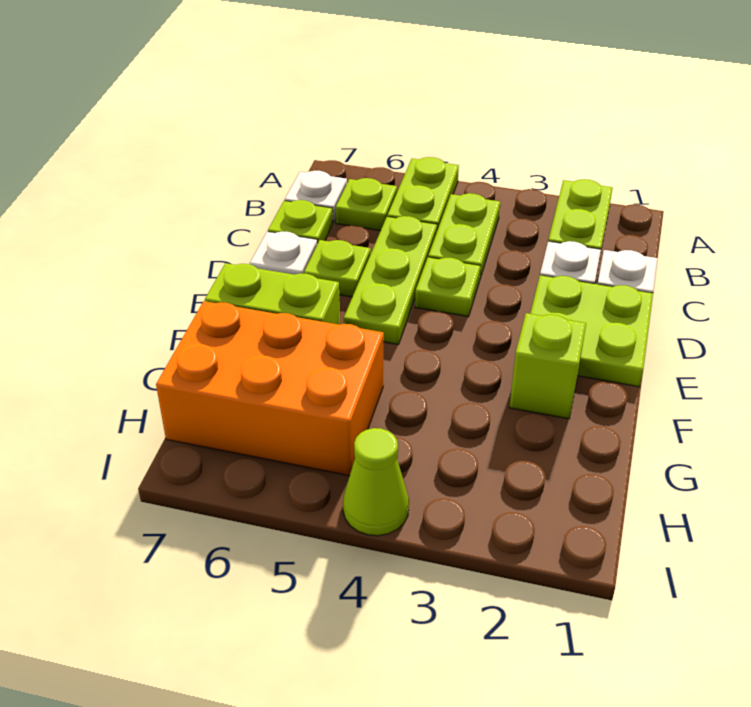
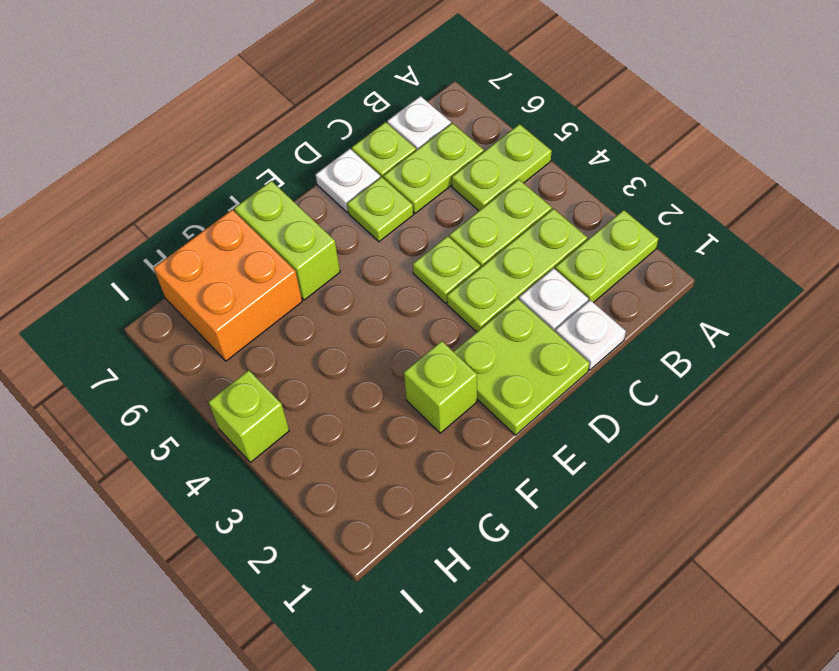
lime 1x1 plate [336,178,397,231] -> lime 1x2 plate [383,123,484,213]
lime 1x3 plate [344,216,437,345] -> lime 1x3 plate moved to [447,209,587,332]
orange 2x3 brick [156,301,384,476] -> orange 2x2 brick [154,210,302,361]
lime 1x1 cone [343,428,409,536] -> lime 1x1 brick [209,370,289,462]

